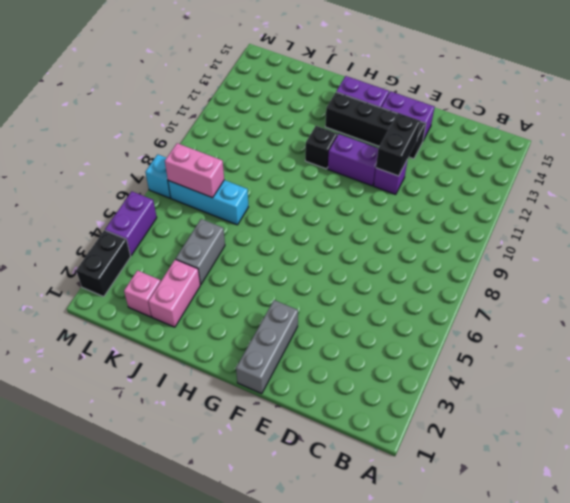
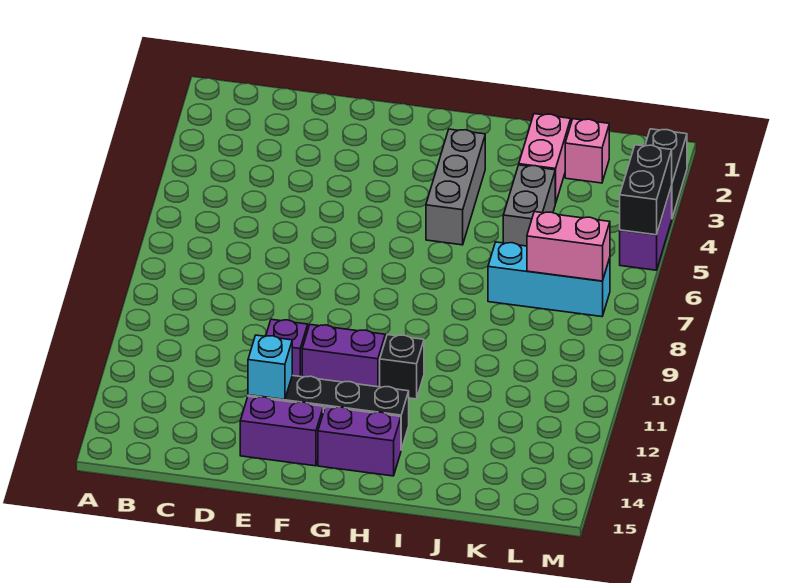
black 1x2 brick [376,113,420,176] -> black 1x2 brick moved to [620,145,672,235]
grey 1x3 brick [236,300,298,394] -> grey 1x3 brick moved to [426,129,485,245]
cyan 1x1 brick [145,154,171,198] -> cyan 1x1 brick moved to [248,335,292,400]

